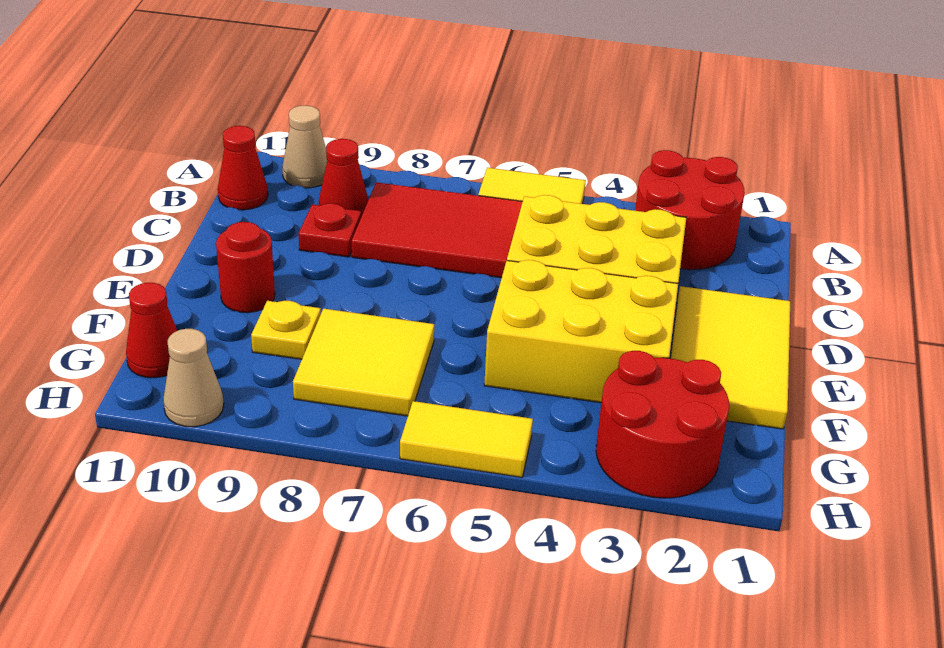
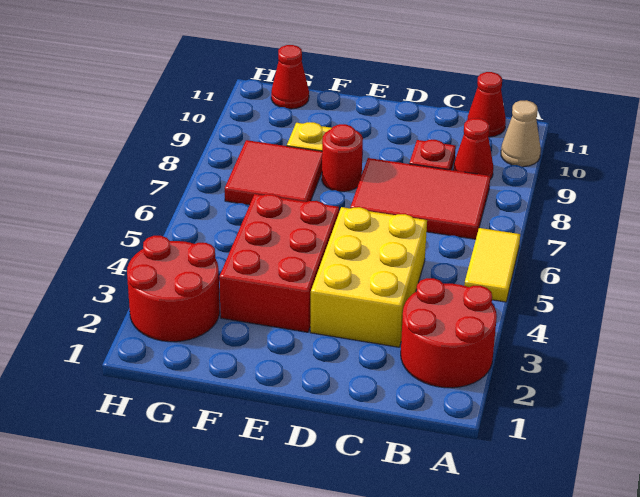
red 2x3 tile [352,182,523,278] -> red 2x3 tile turned to [350,158,490,239]
yellow 2x3 tile [671,286,790,429] -> none
yellow 2x3 brick [484,260,678,403] -> red 2x3 brick [219,194,339,332]
red 1x1 round brick [216,222,275,313] -> red 1x1 round brick moved to [322,124,363,192]
yellow 2x2 tile [293,309,434,416] -> red 2x2 tile [225,140,322,205]
yellow 1x2 tile [400,401,533,477] -> none
tan 1x1 cone [163,329,224,427] -> none

